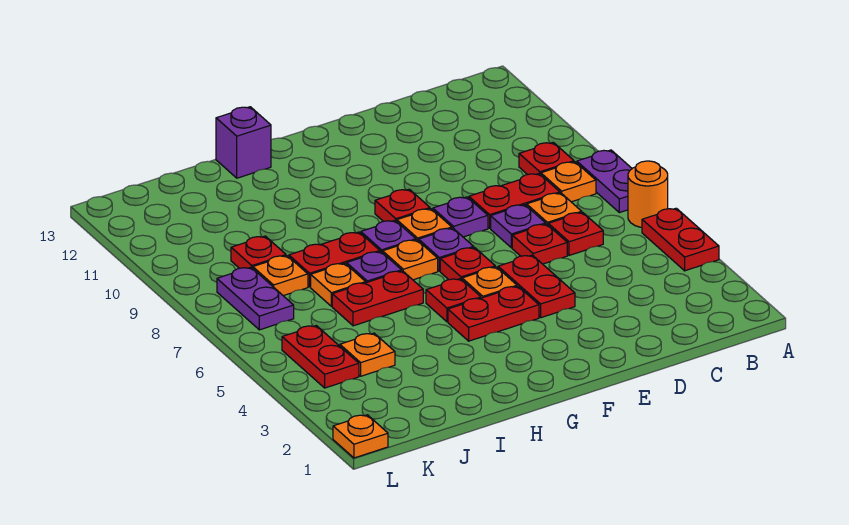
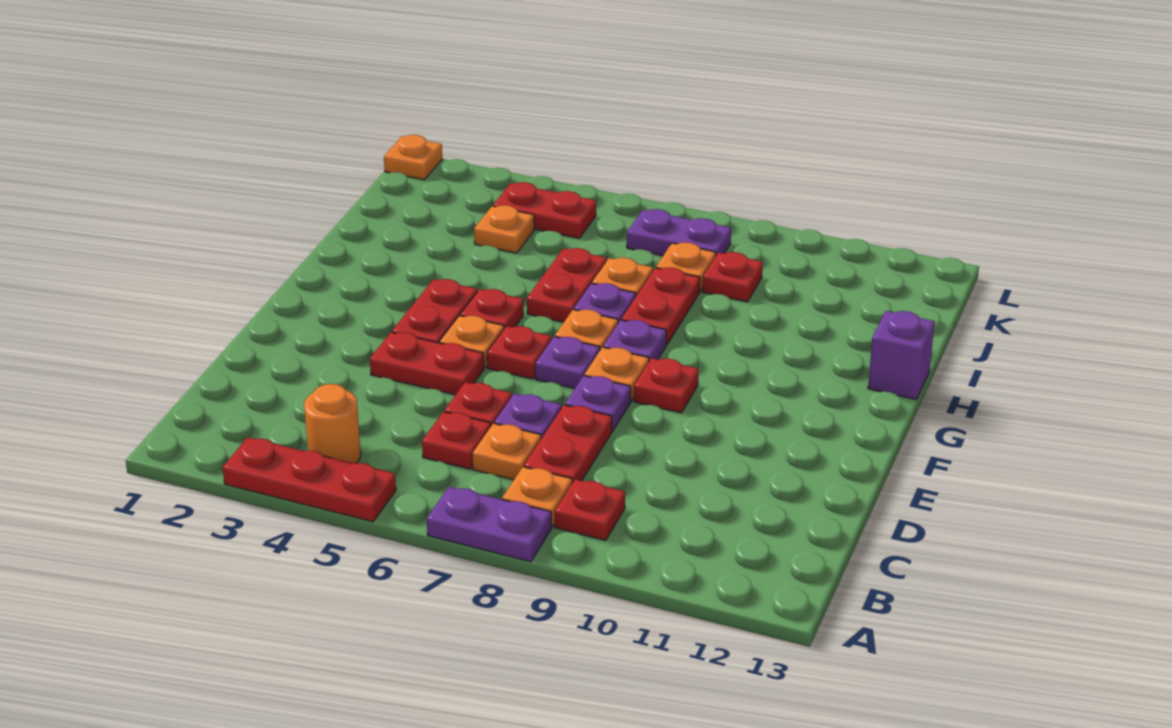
red 1x2 plate [642,208,719,271] -> red 1x3 plate [223,437,396,522]
orange 1x1 round brick [628,161,668,227] -> orange 1x1 round brick moved to [304,384,361,464]

